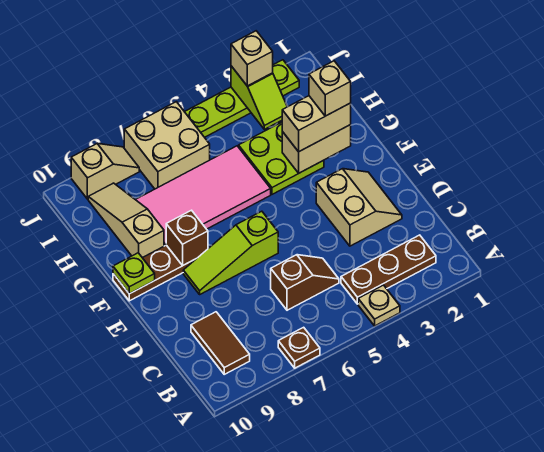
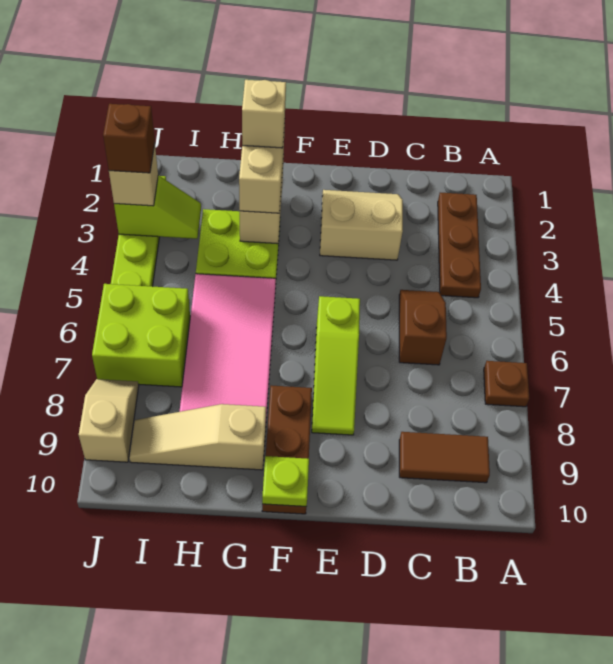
tan 1x1 plate [358,285,400,326] -> none
brown 1x1 brick [166,210,208,266] -> brown 1x1 brick moved to [103,104,155,173]
tan 2x2 brick [124,102,210,189] -> lime 2x2 brick [92,284,190,387]

